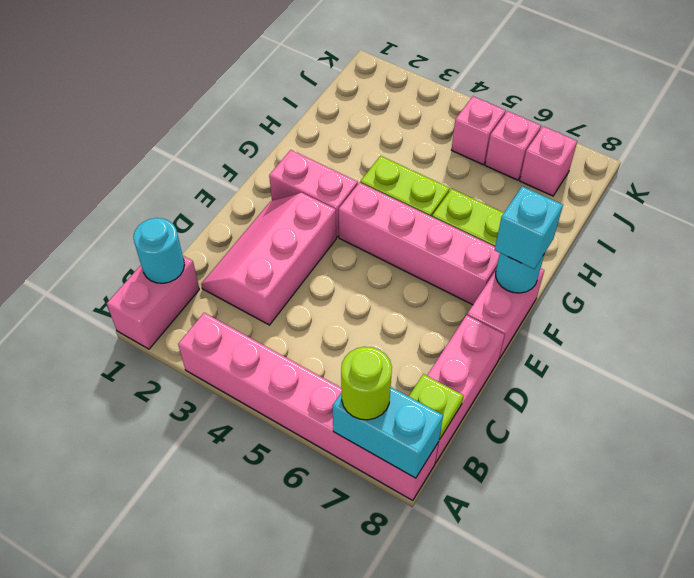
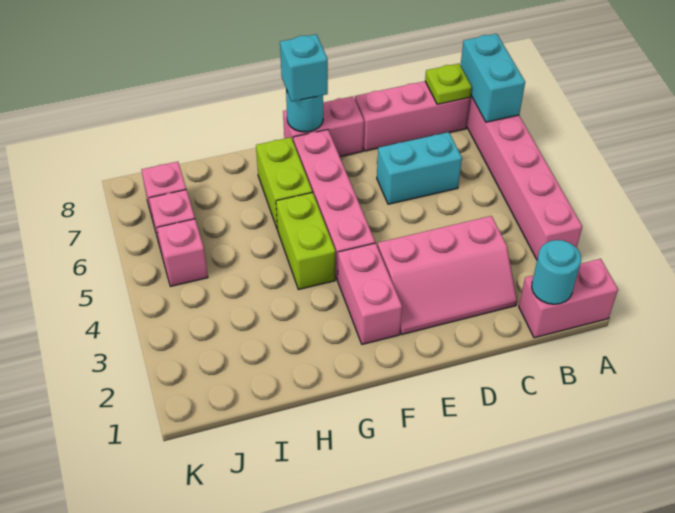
lime 1x1 round brick [341,347,392,420] -> none
none -> cyan 1x2 brick [377,132,462,204]

